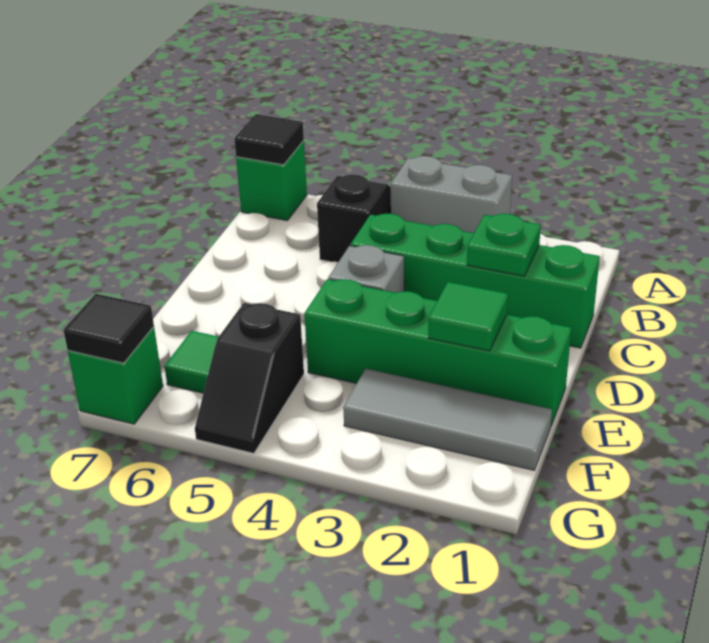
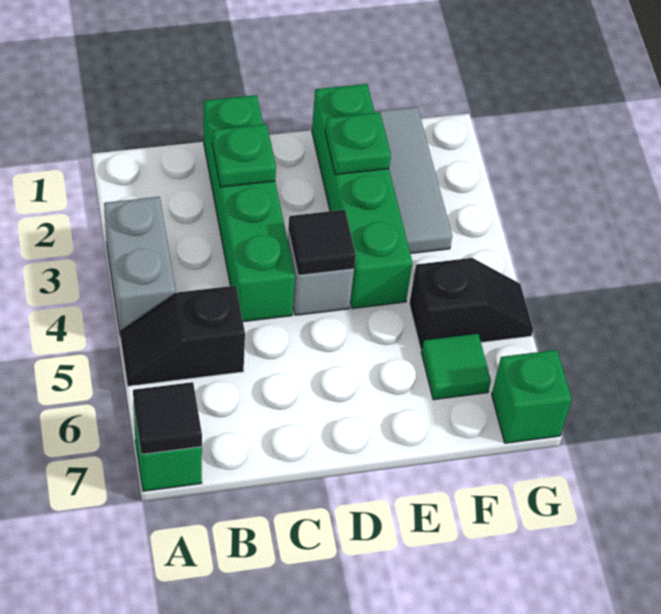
green 1x1 tile [428,282,508,351] -> green 1x1 plate [325,112,391,175]
black 1x1 tile [64,294,154,363] -> black 1x1 tile moved to [288,210,356,275]

